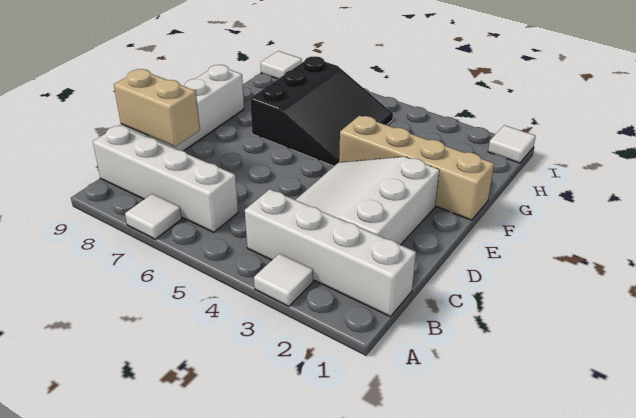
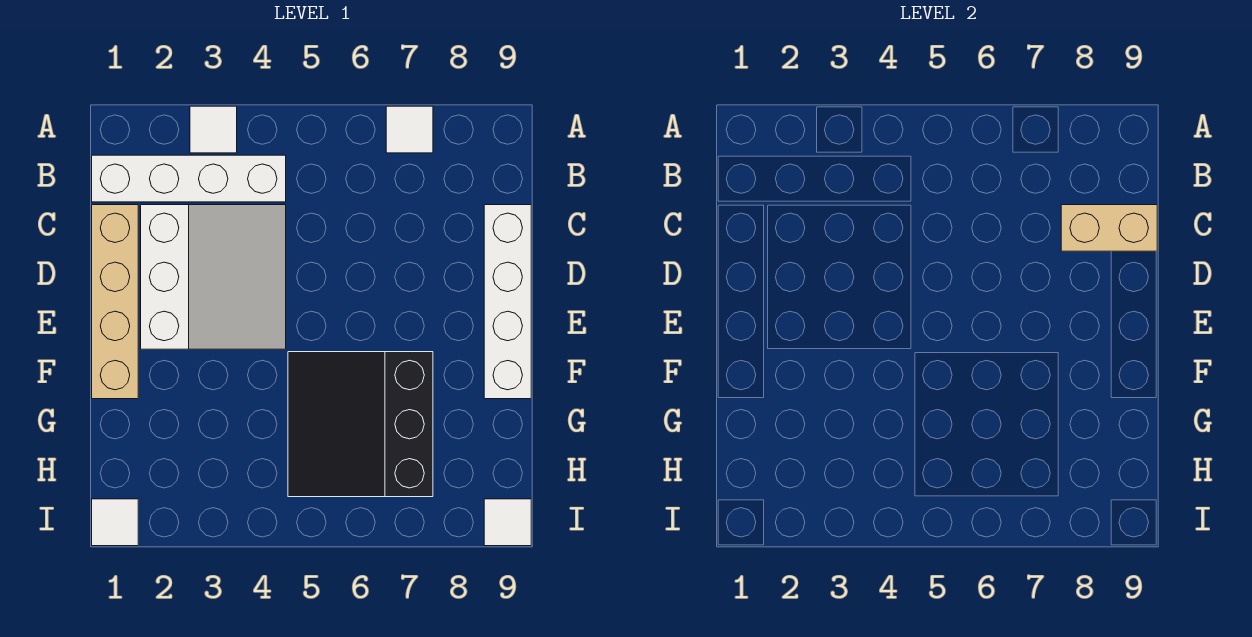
white 1x4 brick [93,125,238,232] -> none
tan 1x4 brick [339,116,494,220] -> tan 1x4 brick turned to [92,205,138,399]

